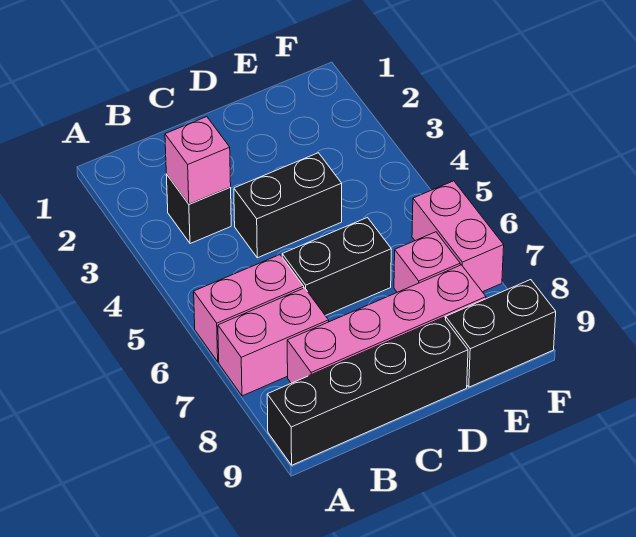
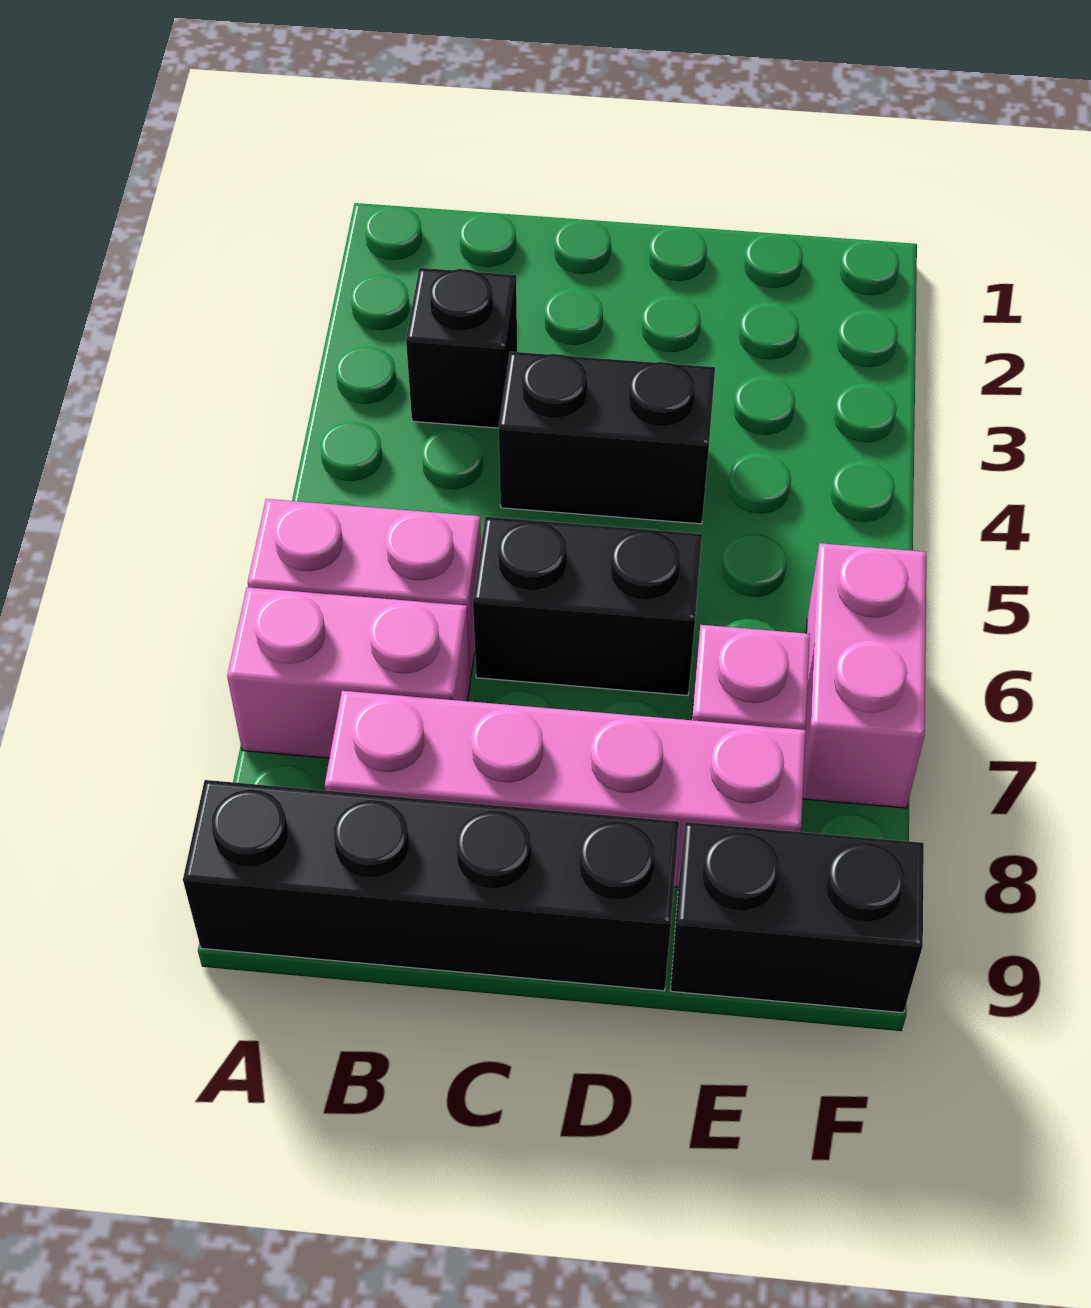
pink 1x1 brick [165,117,231,204] -> none

